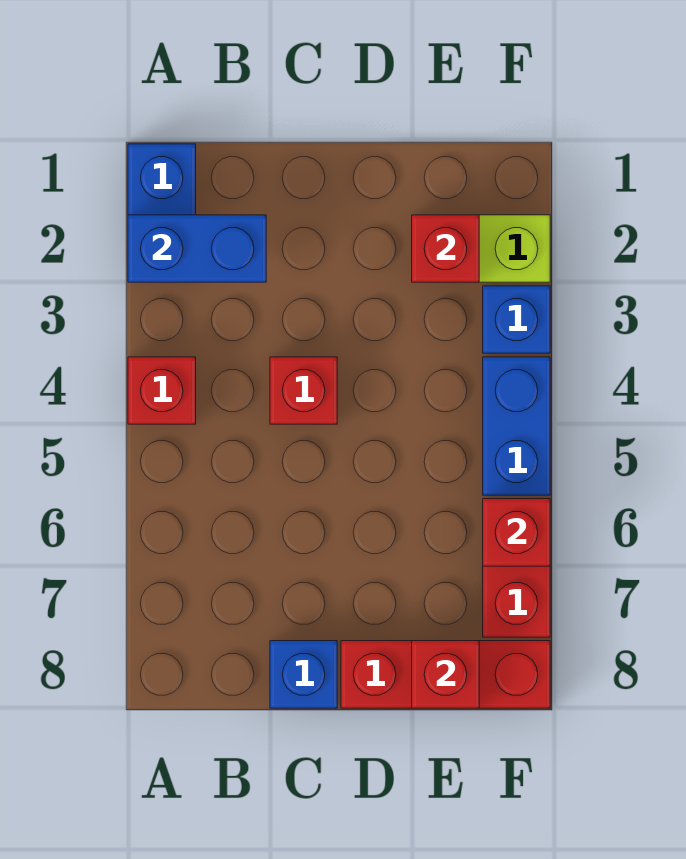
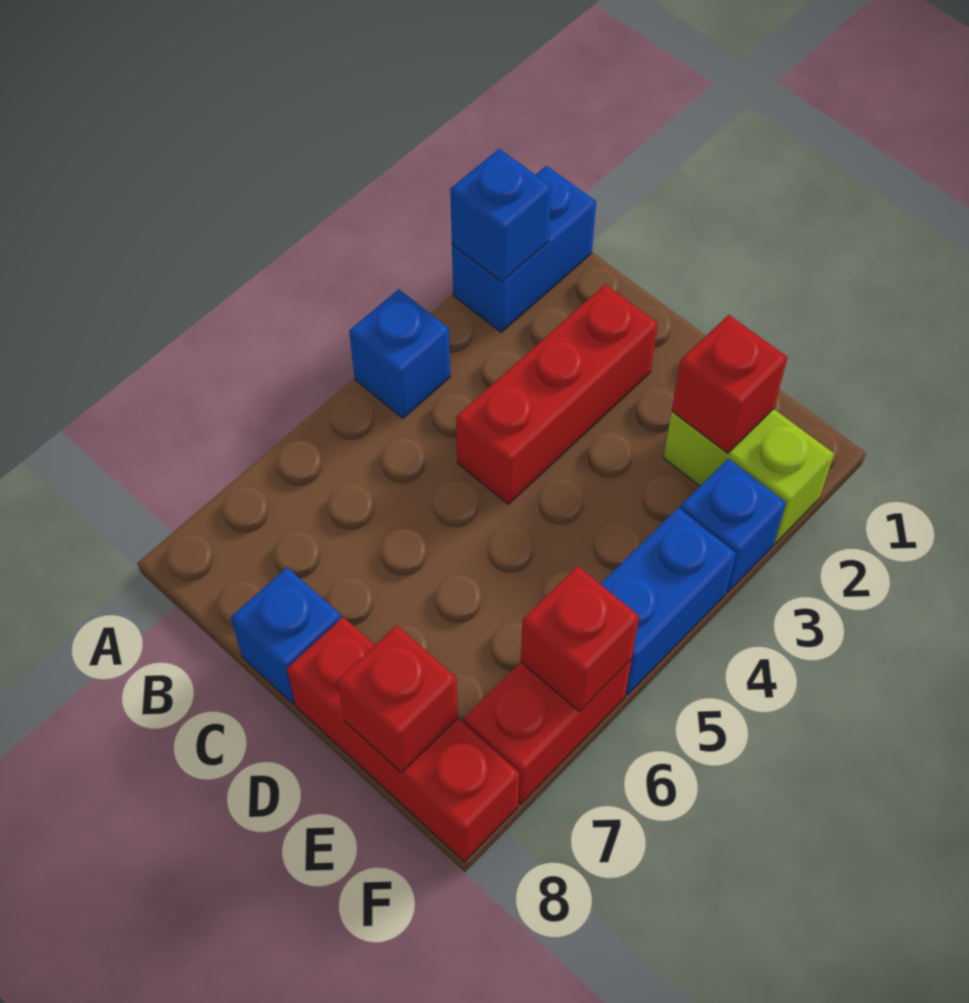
blue 1x2 brick [128,215,266,282] -> blue 1x1 brick [450,149,551,282]
red 1x1 brick [128,357,196,424] -> blue 1x1 brick [349,289,450,418]
red 1x1 brick [270,357,337,424] -> red 1x3 brick [456,284,658,504]

